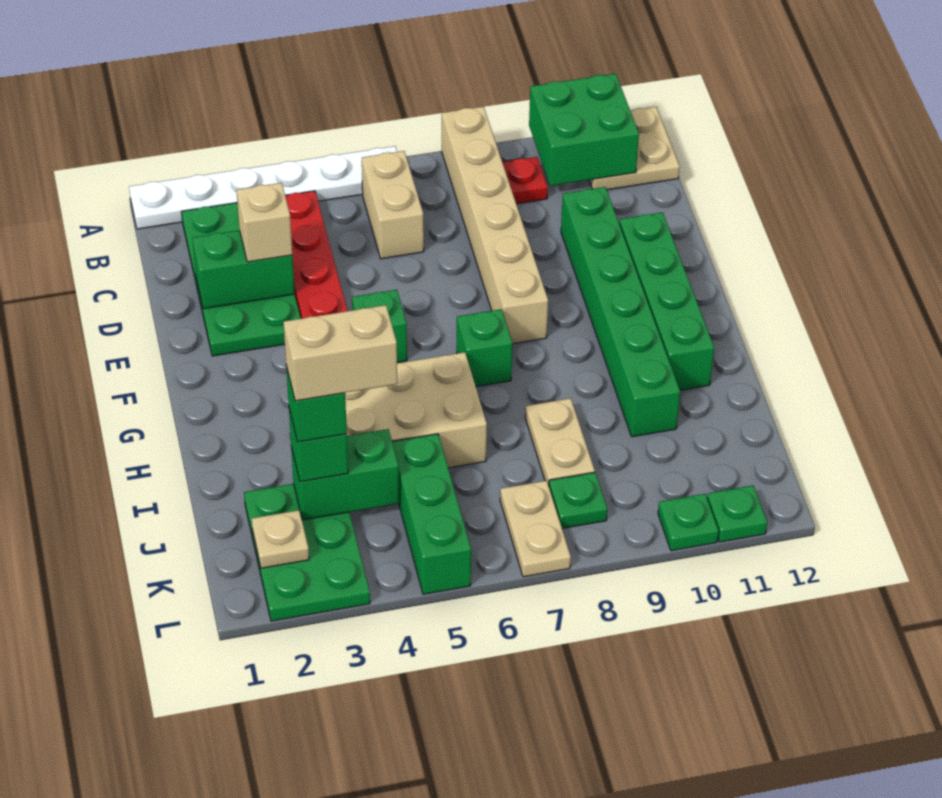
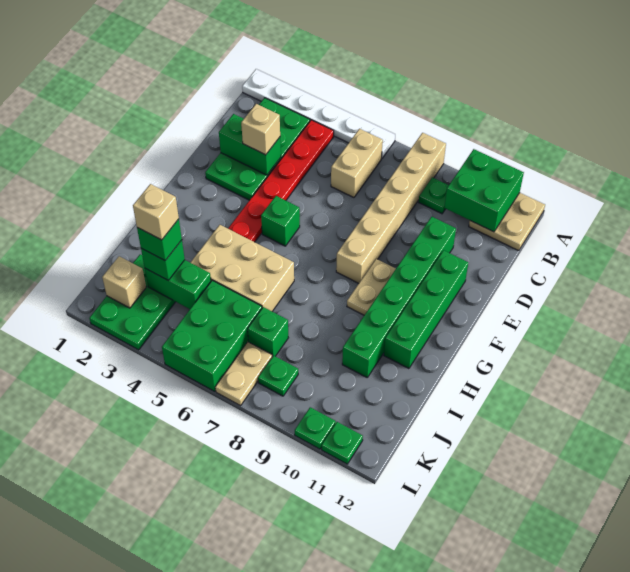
red 1x1 plate [502,157,548,204] -> green 1x1 plate [419,177,449,214]
green 1x1 brick [457,309,512,387] -> green 1x1 brick moved to [248,307,288,357]
tan 1x2 plate [525,398,595,486] -> tan 1x2 plate moved to [347,259,396,315]
tan 1x2 brick [284,305,397,401] -> tan 1x1 brick [133,184,179,240]
green 1x3 brick [392,434,471,594] -> green 2x3 brick [162,280,262,391]
tan 1x1 plate [252,510,309,568] -> tan 1x1 brick [102,256,146,308]

